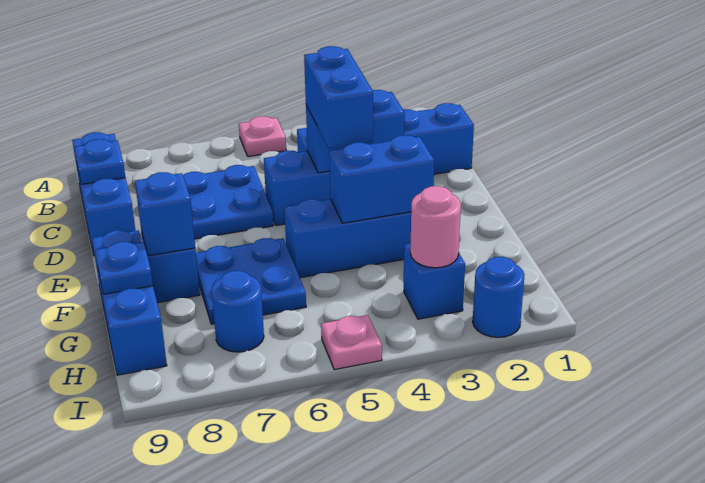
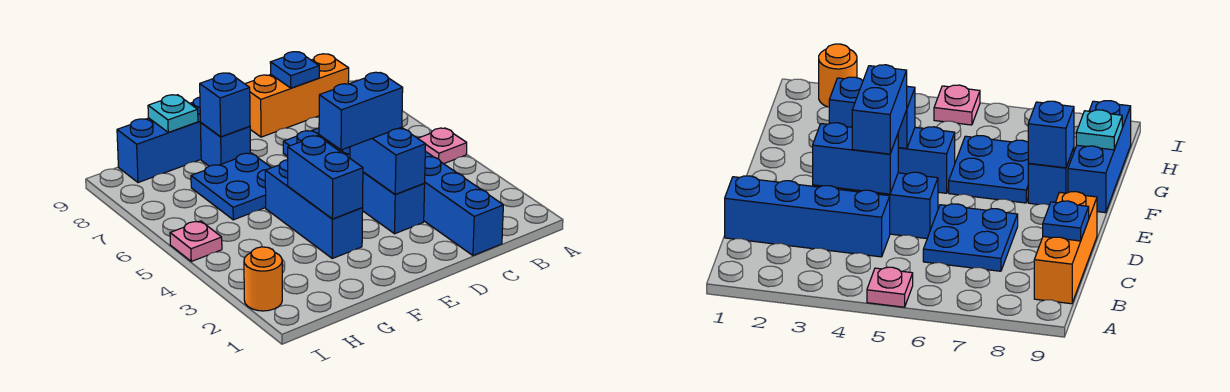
blue 1x3 brick [72,132,135,256] -> orange 1x3 brick [245,54,349,137]
blue 1x1 plate [95,242,153,294] -> cyan 1x1 plate [148,95,198,133]
blue 1x1 brick [404,243,465,319] -> none
pink 1x1 round brick [410,186,461,268] -> none
blue 1x1 round brick [212,271,264,352] -> none
blue 1x1 round brick [473,257,524,337] -> orange 1x1 round brick [244,247,282,311]

